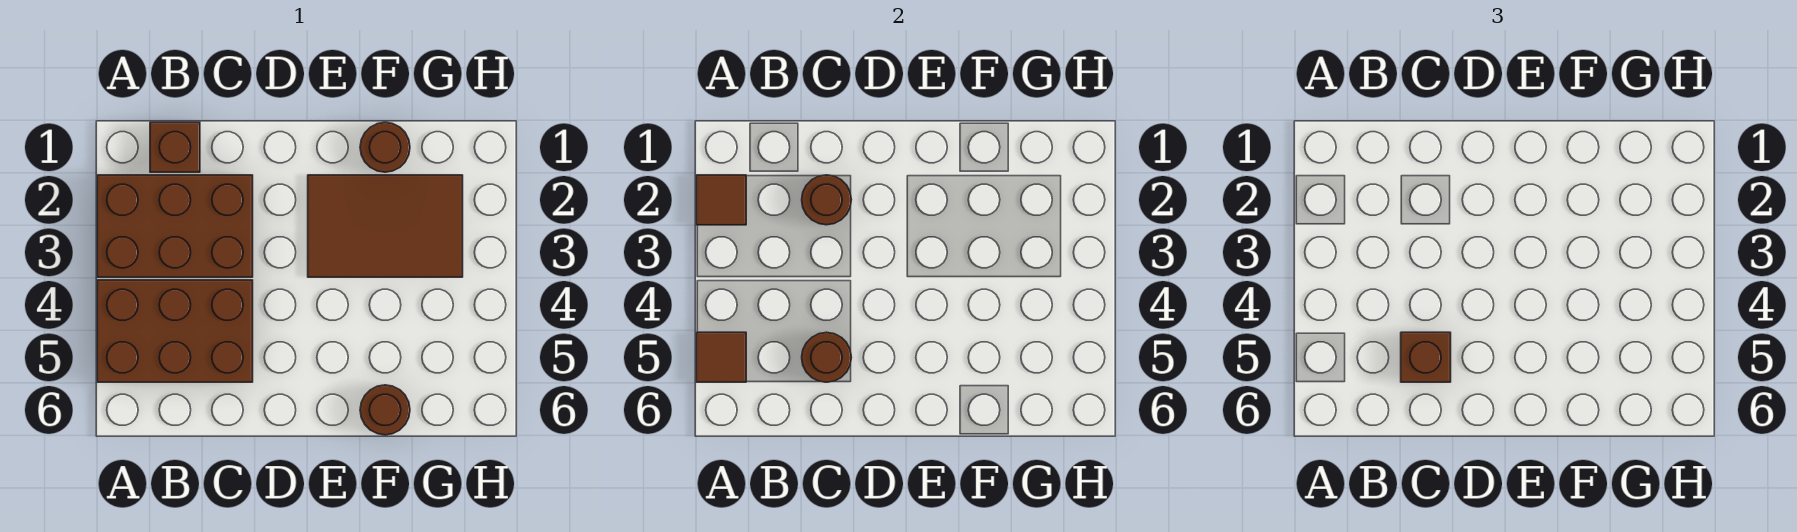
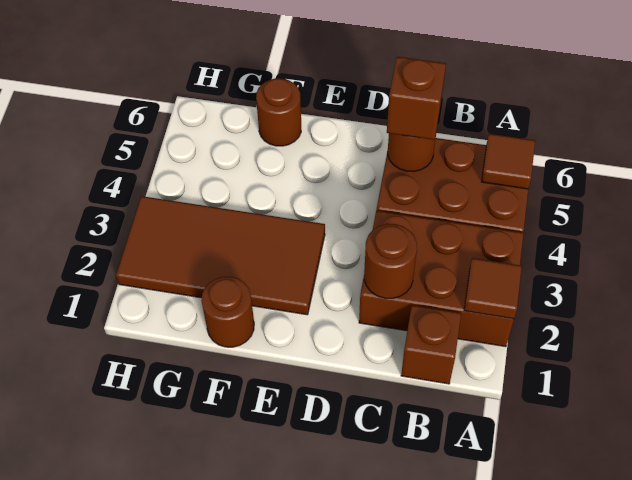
brown 2x3 tile [308,175,463,277] -> brown 2x4 tile [116,196,325,315]

